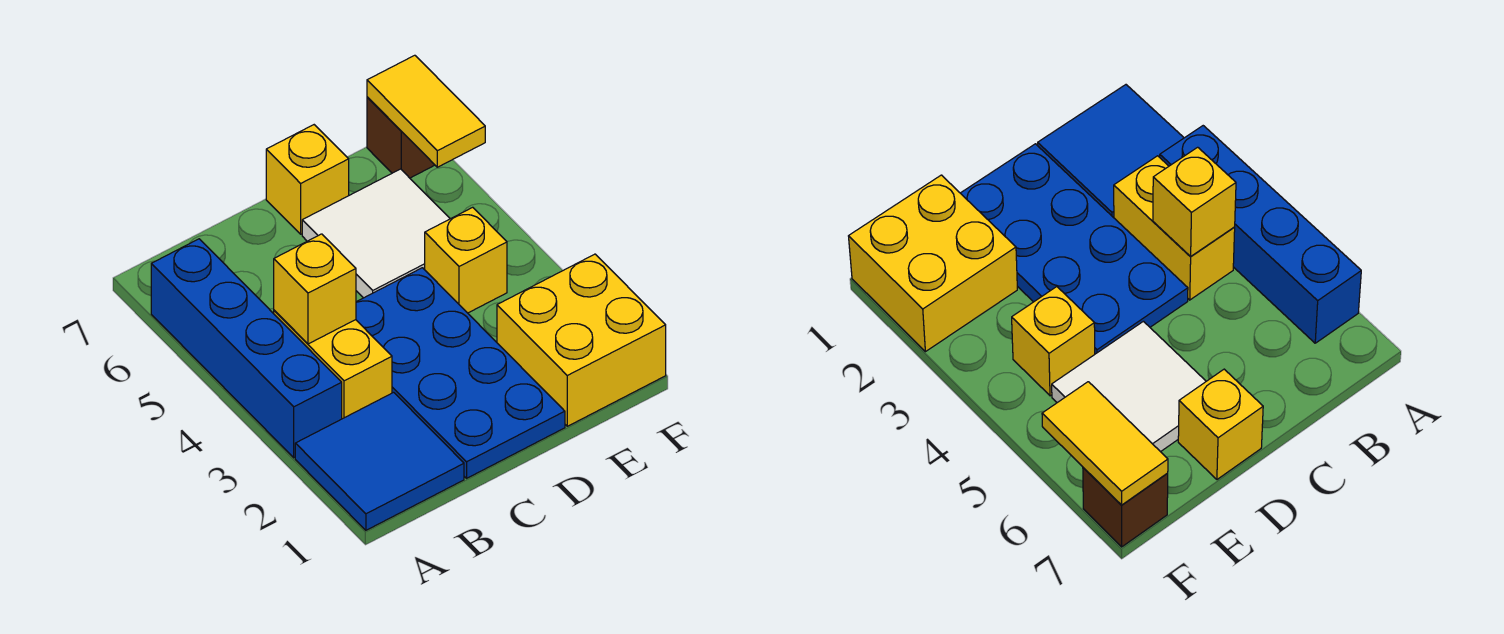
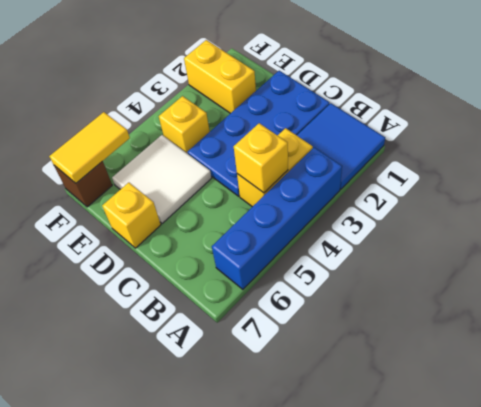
yellow 2x2 brick [497,254,666,426] -> yellow 1x2 brick [184,40,256,113]

